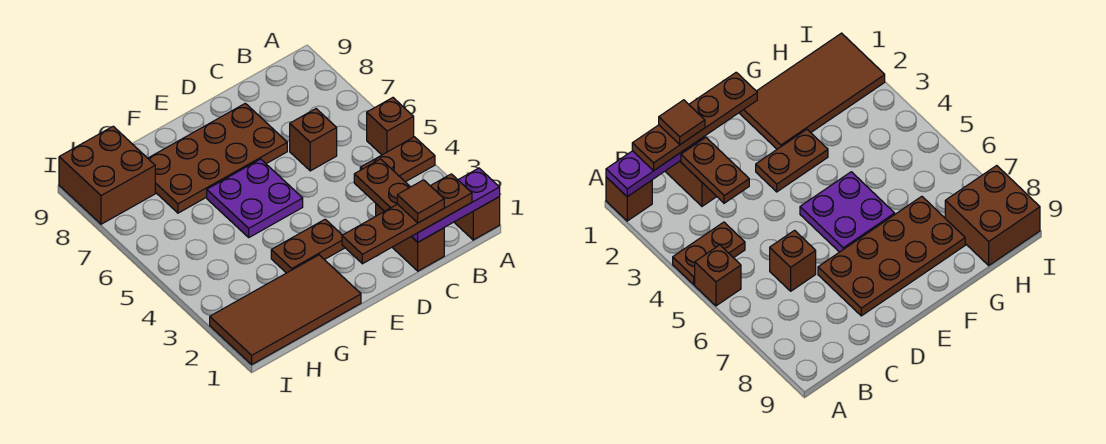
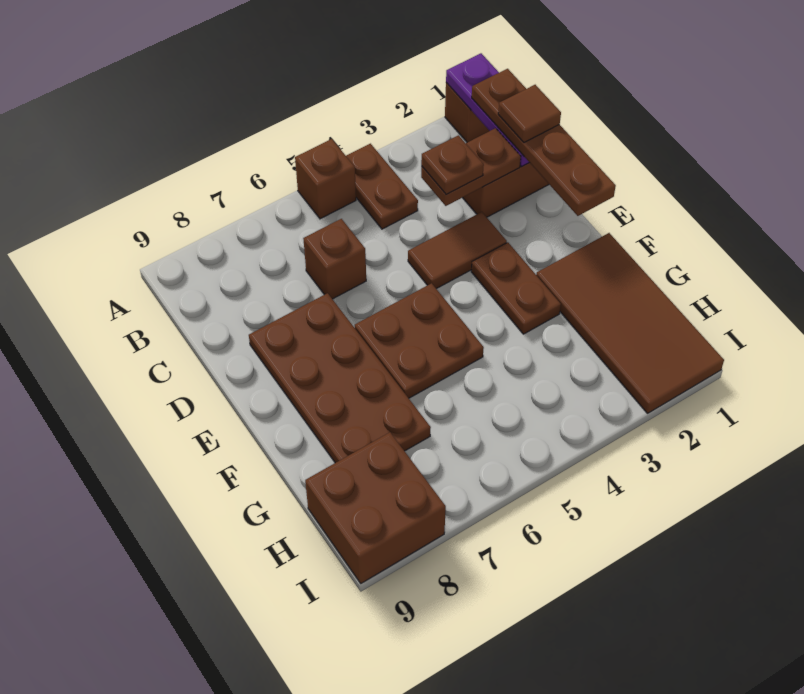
none -> brown 1x1 plate [421,135,484,195]
none -> brown 1x2 tile [408,212,507,289]
purple 2x2 plate [207,159,303,237] -> brown 2x2 plate [355,283,484,398]

